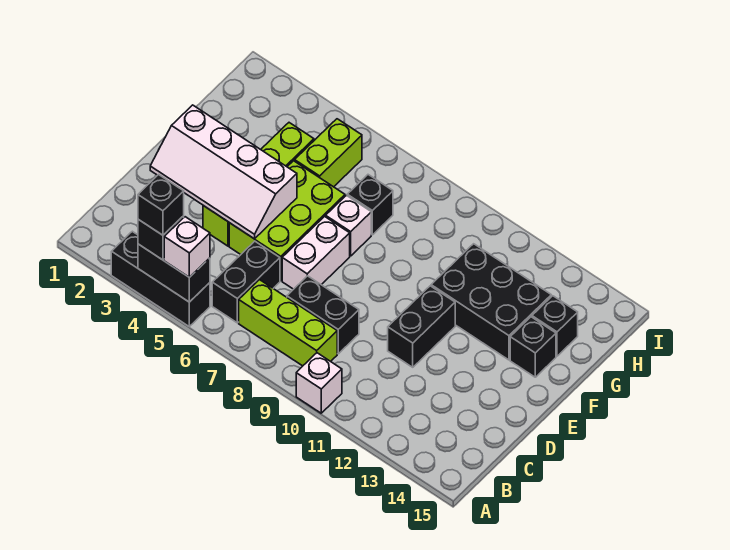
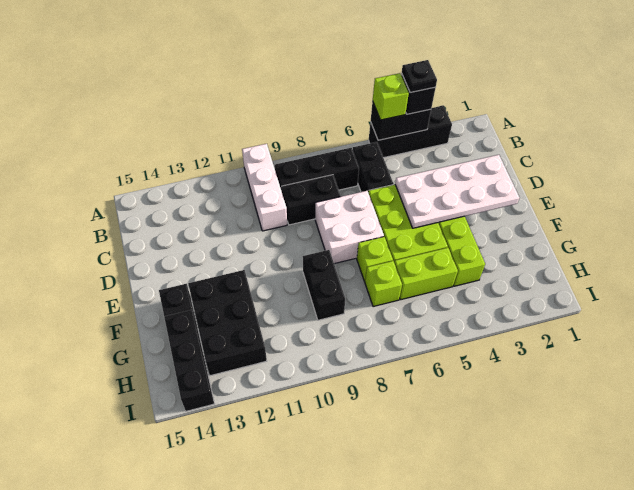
black 1x1 brick [138,175,184,235] -> black 1x1 plate [402,60,437,92]
white 1x1 brick [164,217,210,277] -> lime 1x1 brick [373,73,409,120]
white 1x1 brick [296,353,342,413] -> white 1x3 brick [242,144,287,231]
lime 1x3 brick [239,280,337,366] -> black 1x3 brick [275,148,359,191]
white 2x4 slope [150,105,297,239] -> white 2x4 plate [395,155,519,228]
white 1x2 brick [282,216,350,289] -> white 2x2 brick [315,191,384,264]
black 1x2 brick [388,286,455,367] -> black 1x2 brick moved to [303,250,345,320]
white 1x1 brick [326,195,371,256] -> lime 1x1 brick [357,237,393,282]
black 2x3 brick [431,244,551,360] -> black 2x3 brick turned to [188,270,267,376]
lime 1x2 brick [295,119,362,187] -> lime 1x2 brick turned to [394,248,458,300]
black 1x1 brick [347,175,393,235] -> lime 1x1 brick [365,261,402,307]
black 1x1 brick [532,296,578,356] -> black 1x3 brick [164,309,214,411]

